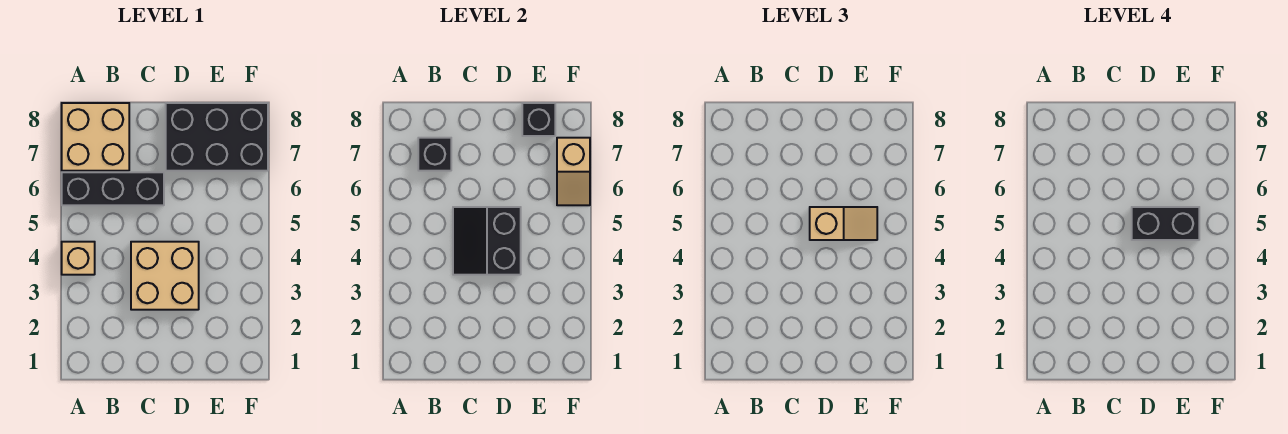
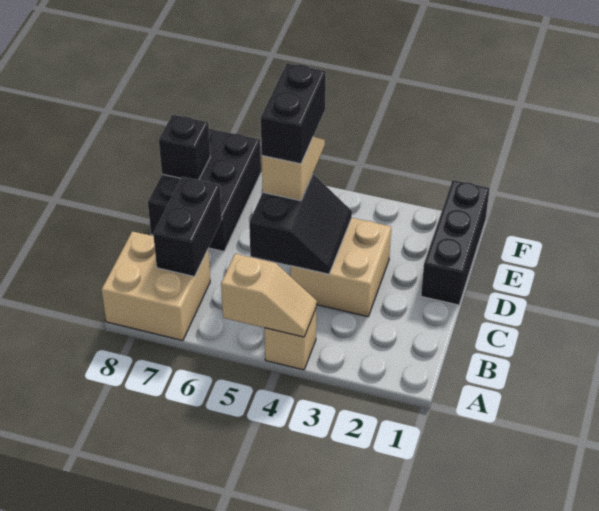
black 1x3 brick [62,172,164,205] -> black 1x3 brick moved to [421,180,490,305]
black 1x1 brick [418,138,451,171] -> black 1x2 brick [153,177,222,277]
black 2x2 slope [453,207,521,275] -> black 2x2 slope turned to [249,174,352,274]
tan 1x2 slope [557,138,590,205] -> tan 1x2 slope moved to [221,254,317,337]

